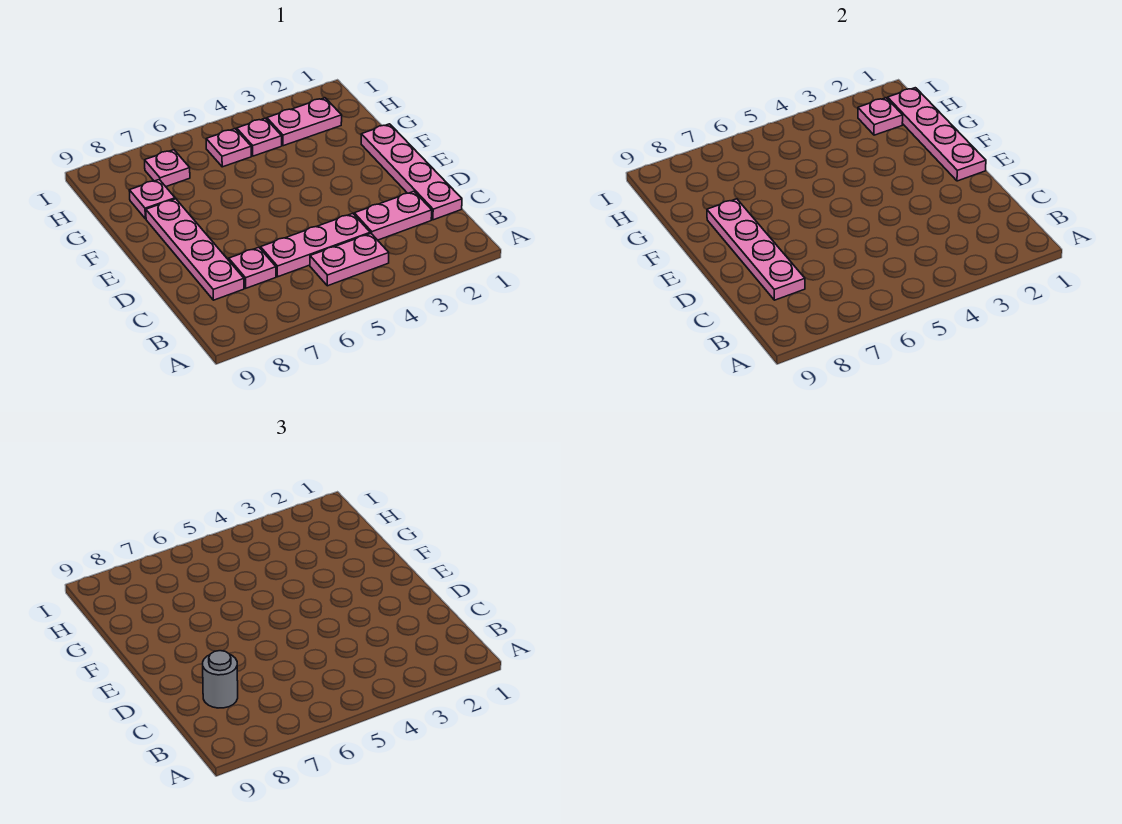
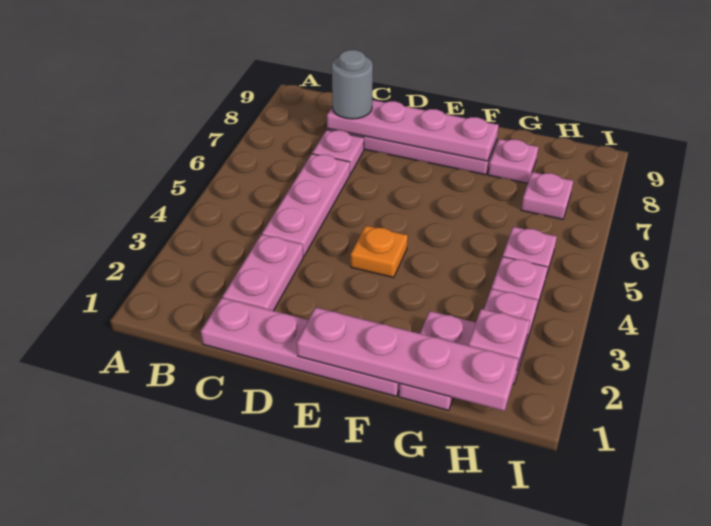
pink 1x2 plate [310,233,389,286] -> pink 1x2 plate moved to [399,311,476,411]
none -> orange 1x1 plate [351,226,408,278]

